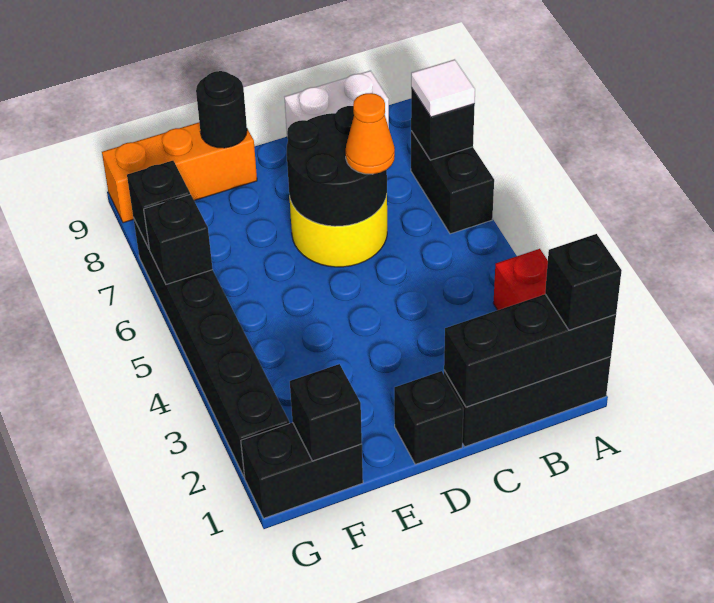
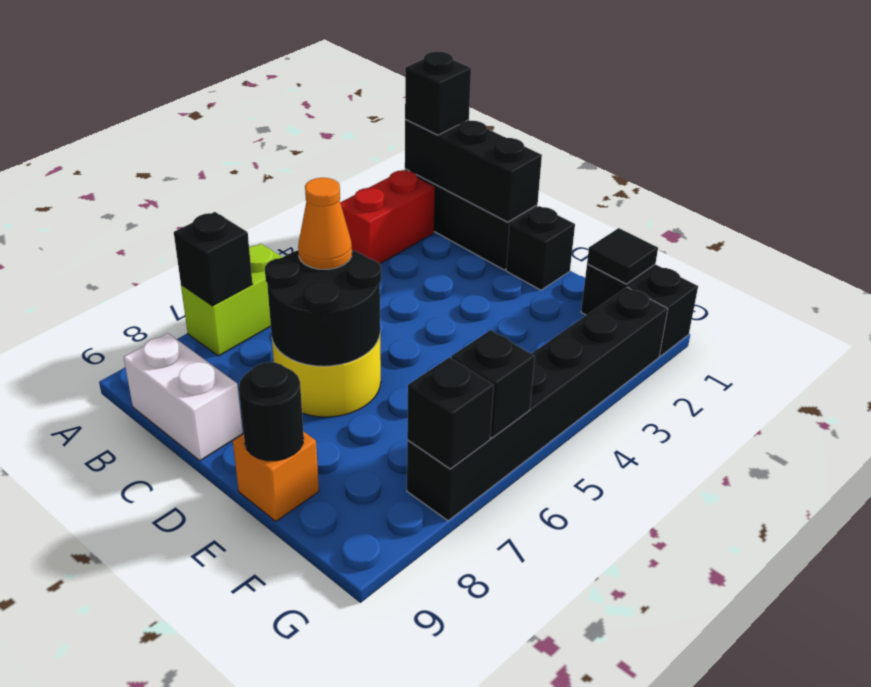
black 1x2 brick [411,131,494,234] -> lime 1x2 brick [181,244,283,356]
white 1x1 tile [411,59,475,117] -> none
orange 1x3 brick [102,122,257,223] -> orange 1x1 brick [233,431,319,521]
black 1x1 brick [290,364,362,461] -> black 1x1 tile [587,228,658,284]

